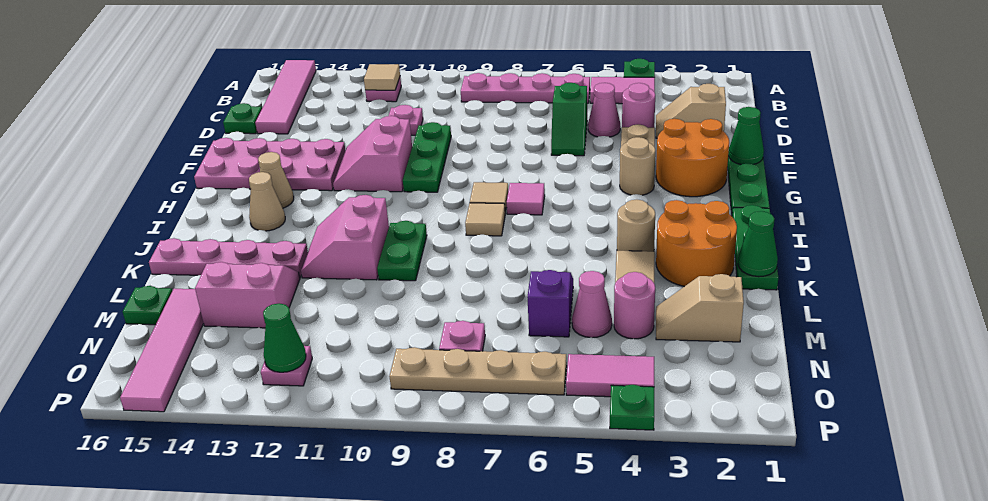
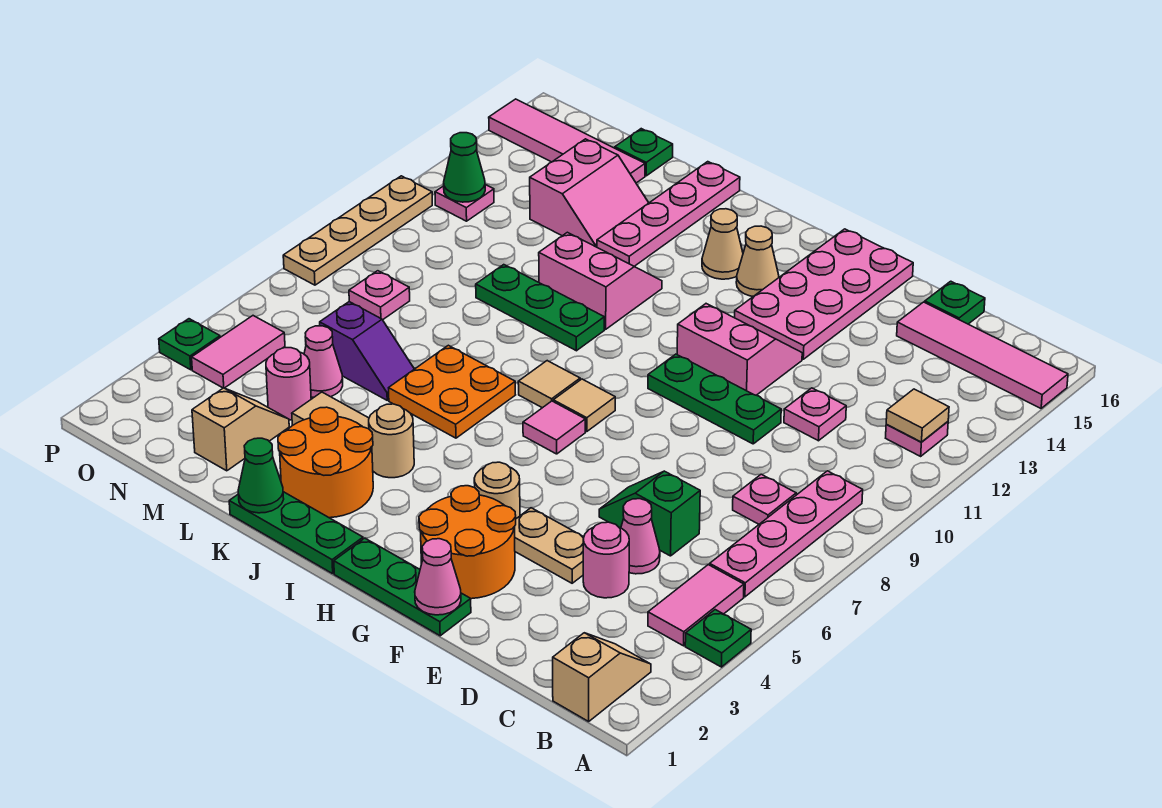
none -> pink 1x1 plate [733,474,796,524]
tan 1x2 slope [656,84,726,138] -> tan 1x2 slope moved to [553,633,651,721]
green 1x1 cone [729,107,764,165] -> pink 1x1 cone [415,539,461,615]
none -> orange 2x2 plate [389,345,515,438]
green 1x2 plate [377,221,427,281] -> green 1x3 plate [476,265,604,351]
tan 1x4 plate [389,347,567,395] -> tan 1x4 plate moved to [283,176,432,285]

